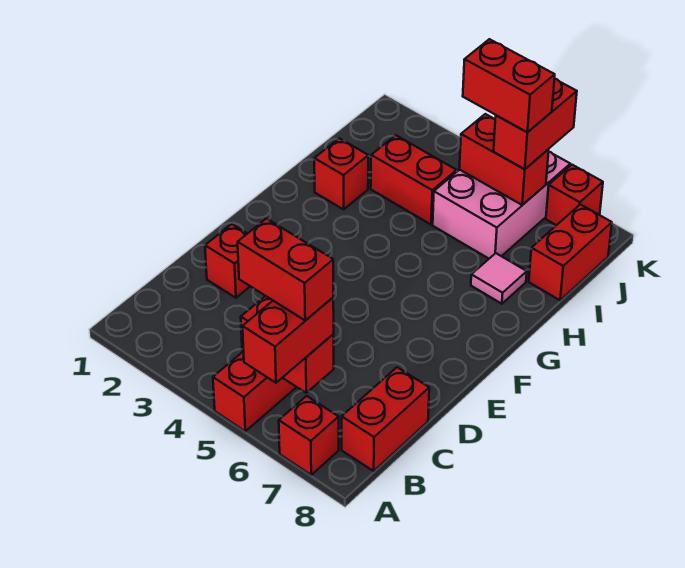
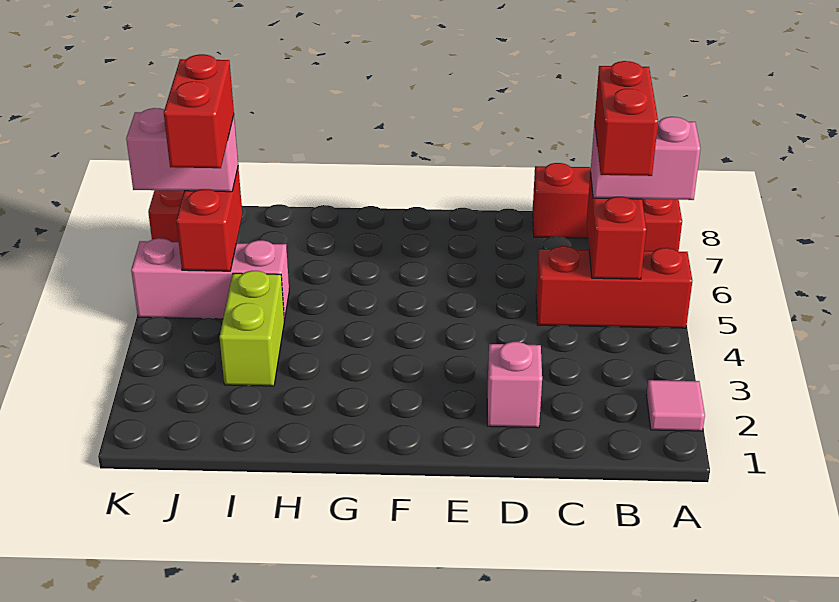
red 1x2 brick [243,298,334,383] -> pink 1x2 brick [591,117,700,200]
red 1x1 brick [205,224,250,298] -> pink 1x1 brick [487,342,542,428]
red 1x1 brick [314,138,368,209] -> none
pink 1x1 tile [471,253,527,304] -> pink 1x1 tile moved to [647,380,705,431]
red 1x2 brick [371,135,457,225] -> lime 1x2 brick [220,271,284,386]
pink 2x3 brick [433,152,570,259] -> pink 1x3 brick [131,238,289,320]
red 1x2 brick [529,204,612,300] -> none
red 1x2 brick [494,79,577,169] -> pink 1x2 brick [126,108,238,192]

